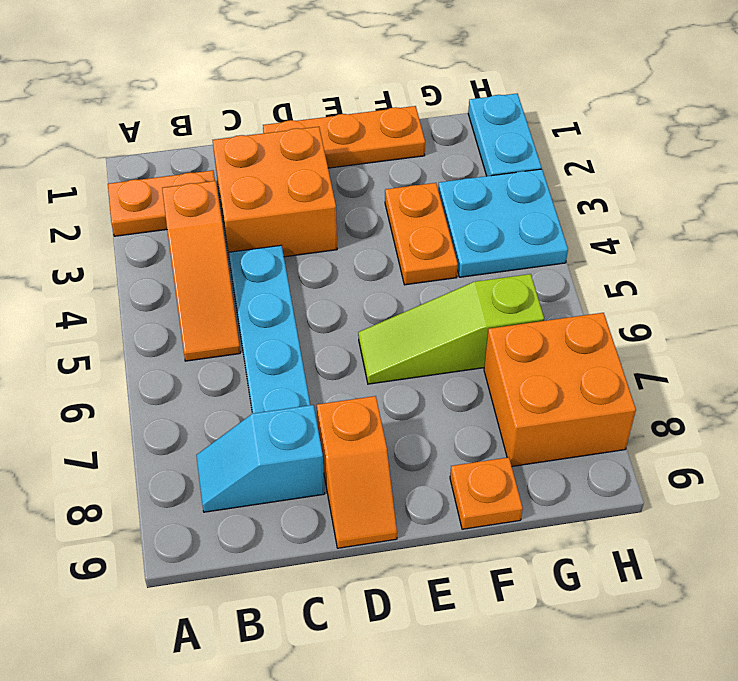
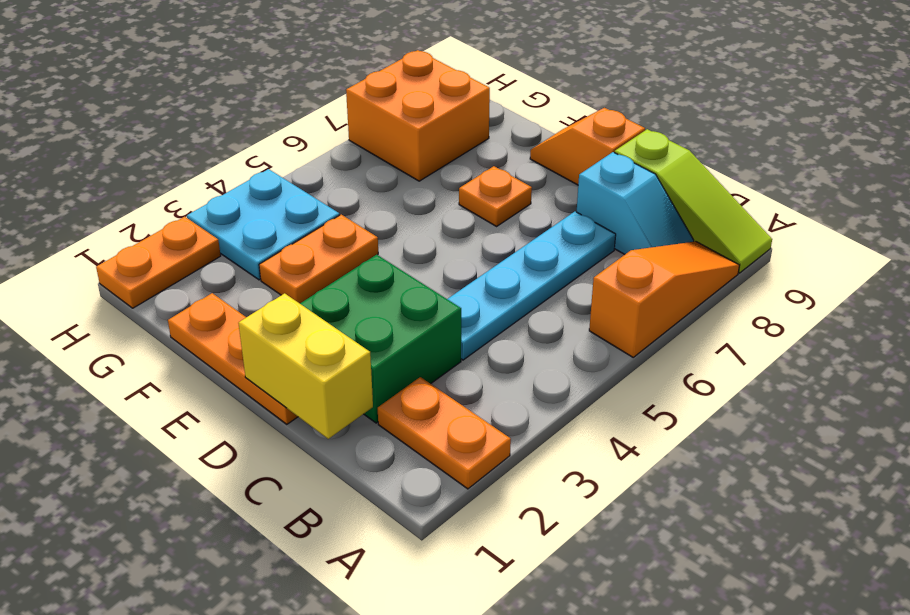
orange 1x3 slope [162,181,240,361] -> orange 1x3 slope moved to [589,241,739,357]
none -> yellow 1x2 brick [238,293,373,439]
orange 2x2 brick [213,127,337,257] -> green 2x2 brick [300,255,461,423]
orange 1x2 slope [317,396,397,548] -> orange 1x2 slope turned to [530,108,645,185]
lime 1x3 slope [358,274,544,384] -> lime 1x3 slope moved to [614,129,772,273]
orange 1x1 plate [450,457,523,529] -> orange 1x1 plate moved to [459,166,532,226]
cyan 1x2 plate [468,94,541,176] -> orange 1x2 plate [96,217,221,308]

